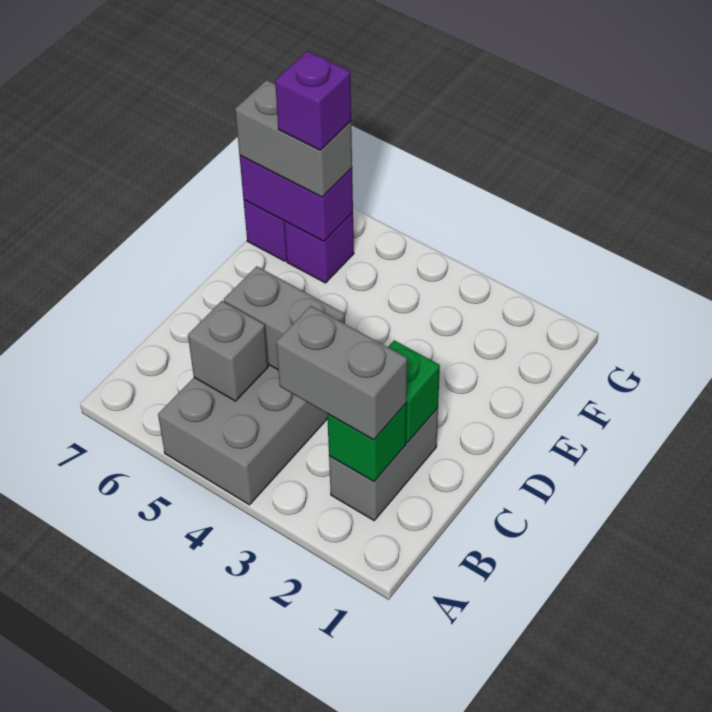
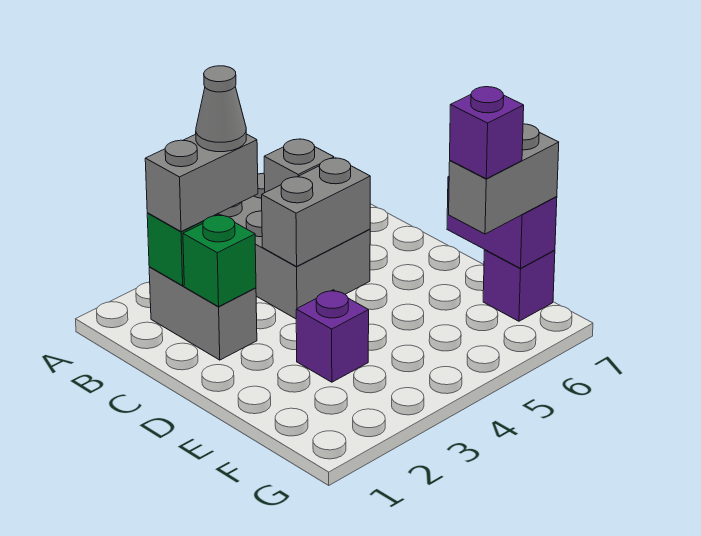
none -> grey 1x1 cone [196,66,246,152]
purple 1x1 brick [284,213,354,283] -> purple 1x1 brick moved to [296,290,369,382]
purple 1x2 brick [240,156,353,241] -> purple 1x2 brick turned to [447,176,557,268]

